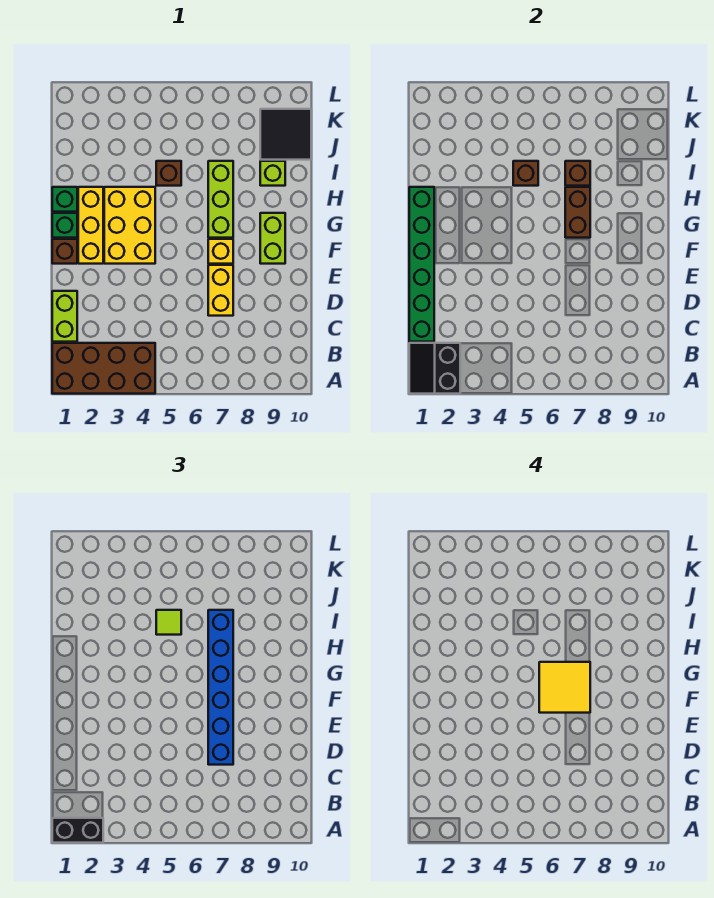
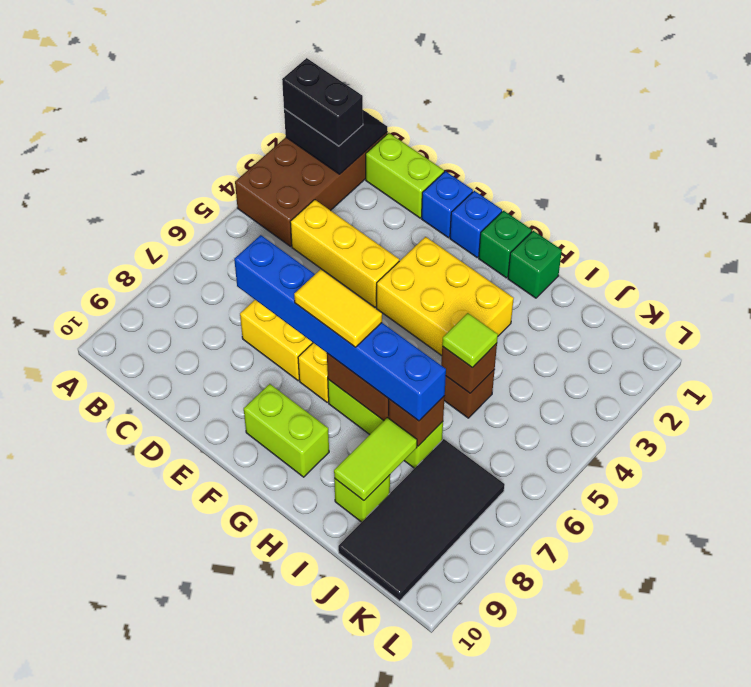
black 1x2 brick [52,818,103,843] -> black 1x2 brick turned to [282,58,363,146]
green 1x6 brick [409,187,434,342] -> none
none -> blue 1x1 brick [422,171,473,238]
brown 1x1 brick [52,239,77,264] -> blue 1x1 brick [450,191,502,257]
yellow 1x3 brick [78,187,103,264] -> yellow 1x3 brick moved to [290,200,399,307]
yellow 2x2 tile [539,662,590,713] -> yellow 1x2 tile [294,269,382,347]
none -> lime 1x2 tile [334,418,417,501]
black 2x2 tile [260,109,311,160] -> black 2x4 tile [338,439,505,601]

